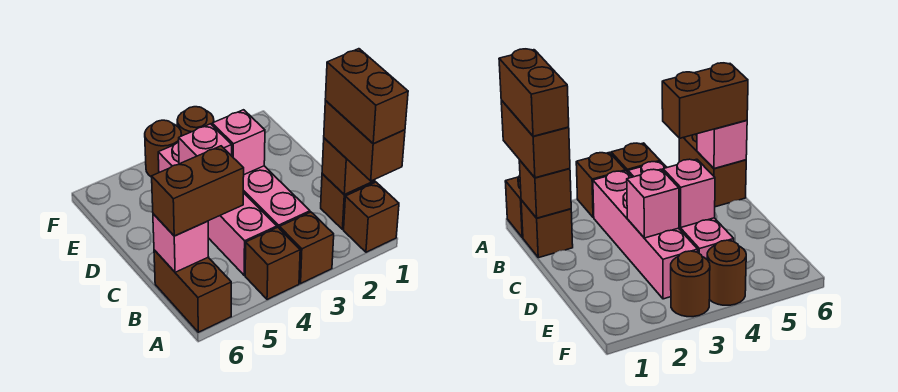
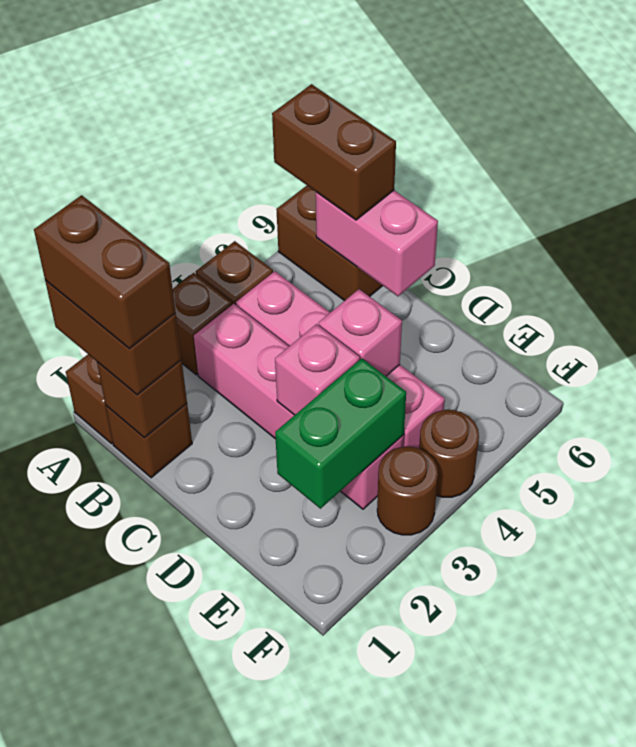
brown 1x2 brick [152,146,244,236] -> brown 1x2 brick turned to [272,84,396,220]
pink 1x1 brick [153,214,208,272] -> pink 1x2 brick [316,191,438,296]
none -> green 1x2 brick [275,358,406,509]

